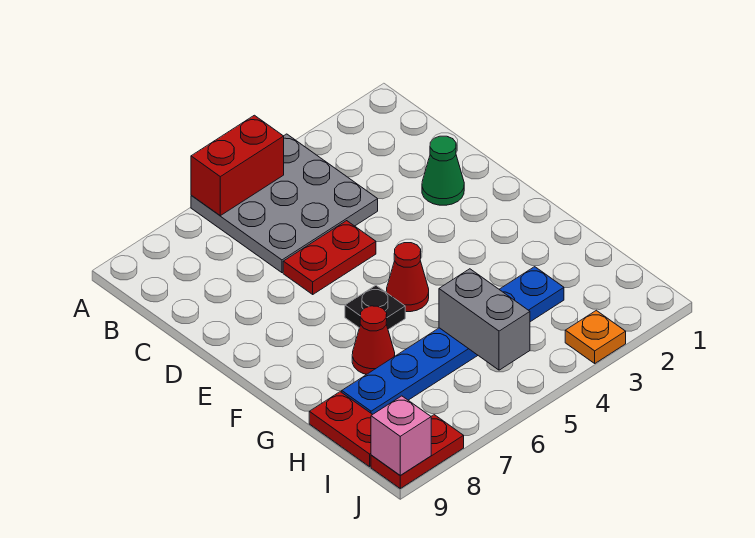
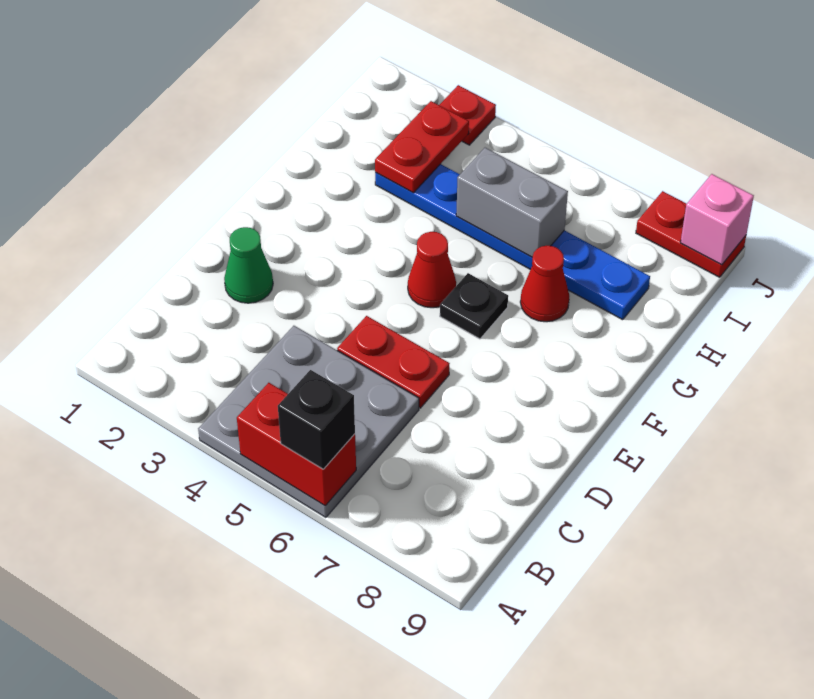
none -> black 1x1 brick [278,370,355,469]
grey 1x2 brick [439,269,530,370] -> grey 1x2 brick turned to [456,148,568,257]
red 1x2 plate [309,392,373,467] -> red 1x2 plate moved to [375,101,469,193]
orange 1x1 plate [565,310,626,363] -> red 1x1 plate [439,85,496,145]

